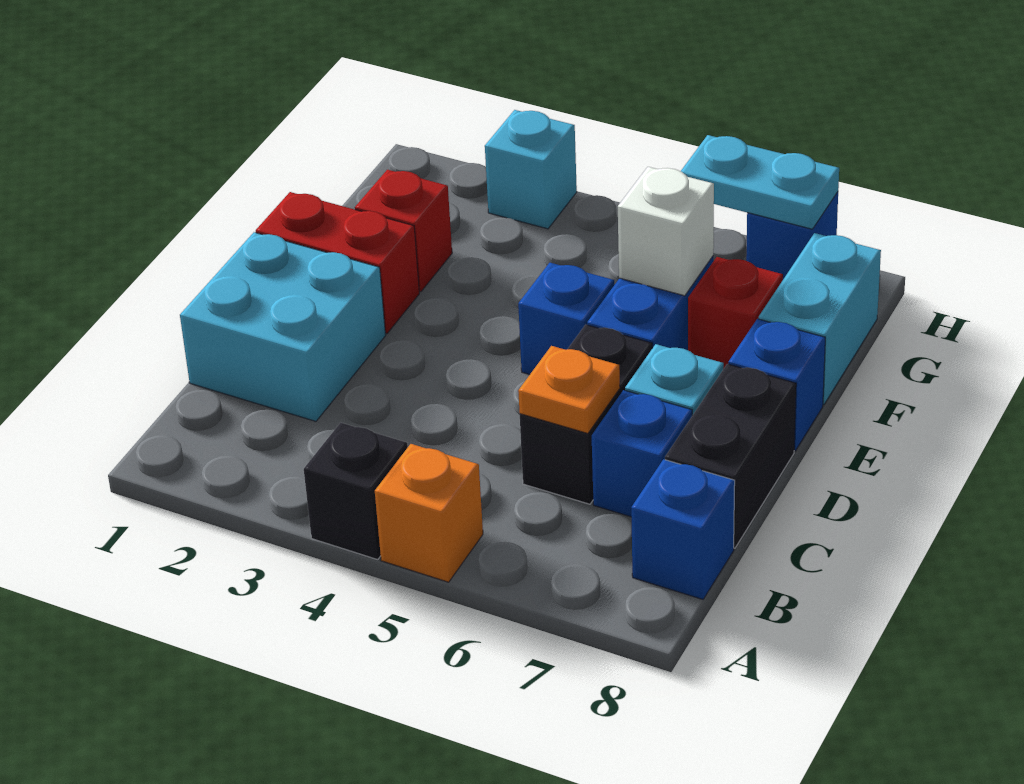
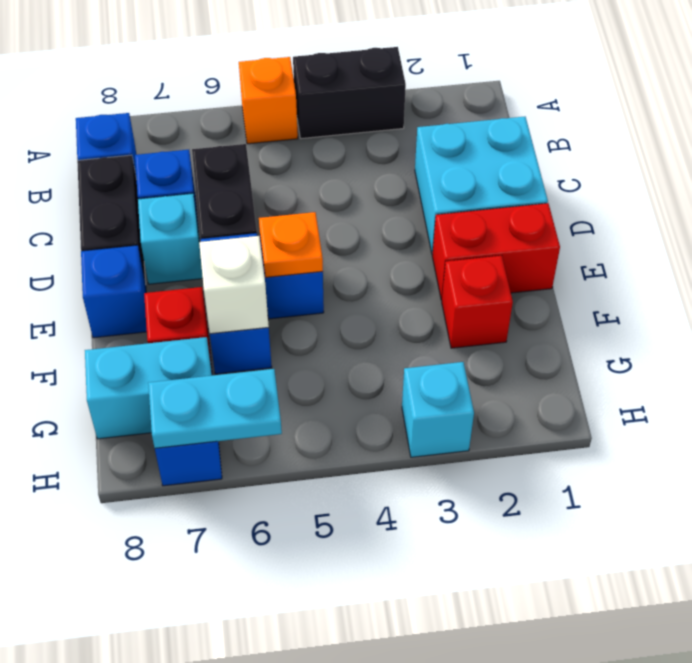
black 1x1 brick [304,423,408,560] -> black 1x2 brick [293,47,406,139]
orange 1x1 plate [518,346,620,433] -> orange 1x1 plate moved to [259,212,323,278]
cyan 1x2 brick [759,233,881,405] -> cyan 1x2 brick turned to [85,337,212,439]

